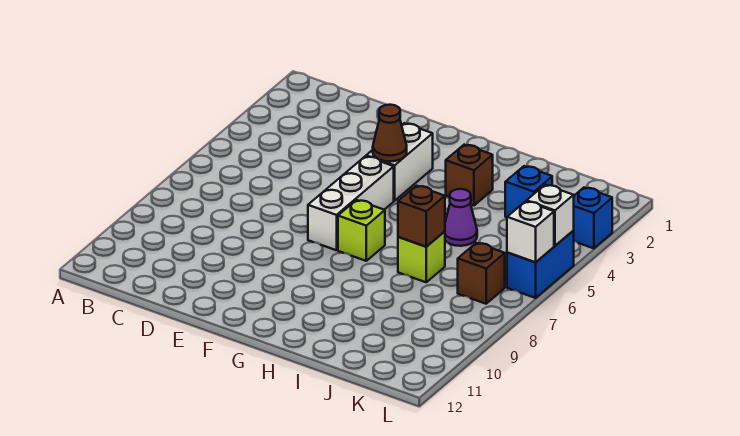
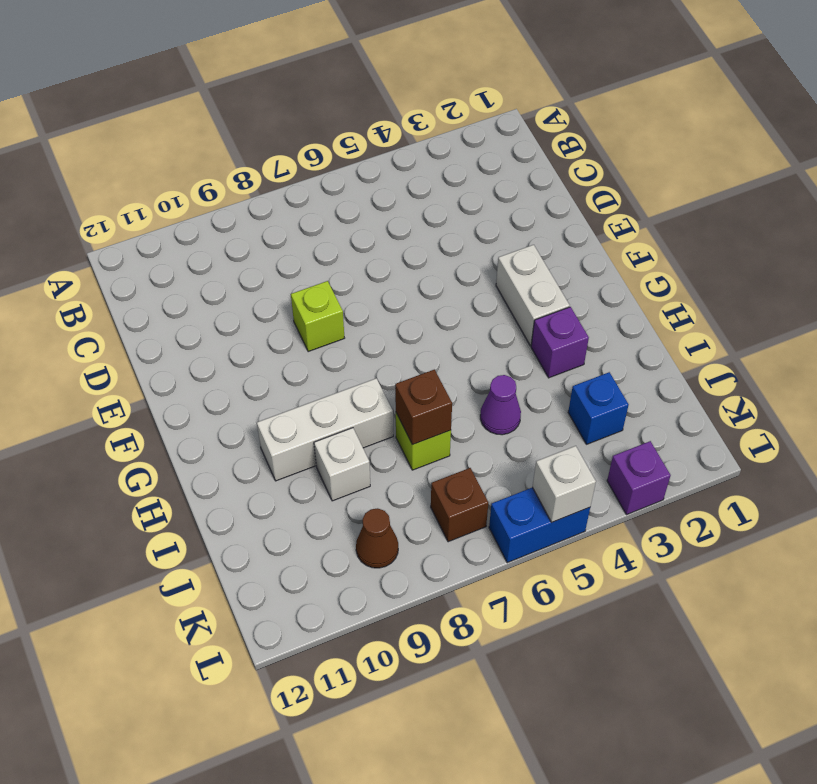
white 1x2 brick [366,123,433,201] -> white 1x2 brick turned to [496,245,570,346]
brown 1x1 cone [373,105,407,162] -> brown 1x1 cone moved to [356,508,398,568]
white 1x3 brick [308,156,394,250] -> white 1x3 brick moved to [257,378,393,481]
lime 1x1 brick [338,200,385,261] -> lime 1x1 brick moved to [291,281,344,352]
brown 1x1 brick [446,145,493,206] -> purple 1x1 brick [531,307,589,378]
blue 1x1 brick [573,188,612,248] -> purple 1x1 brick [607,441,671,514]
white 1x1 brick [507,201,554,262] -> white 1x1 brick moved to [314,428,370,501]

